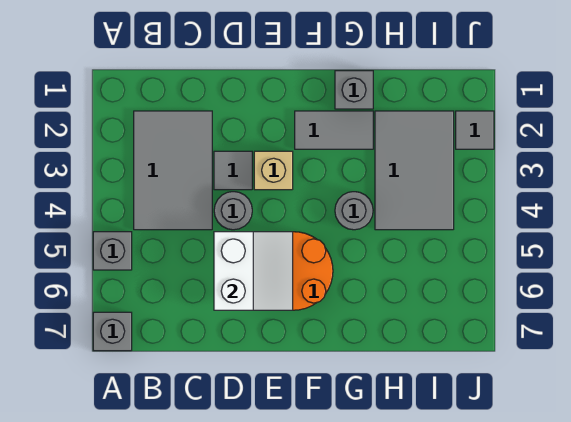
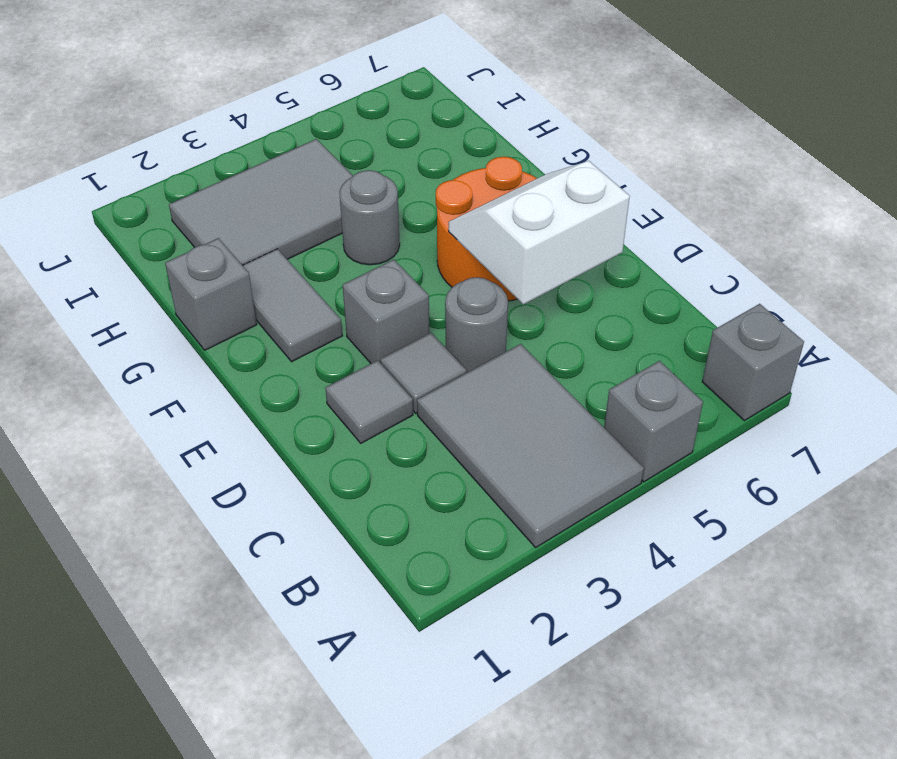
grey 2x3 tile [134,111,212,230] -> grey 2x3 tile turned to [417,344,644,547]
tan 1x1 brick [254,151,293,190] -> grey 1x1 brick [343,260,429,363]
grey 1x1 tile [456,111,494,149] -> grey 1x1 tile moved to [325,360,413,443]

